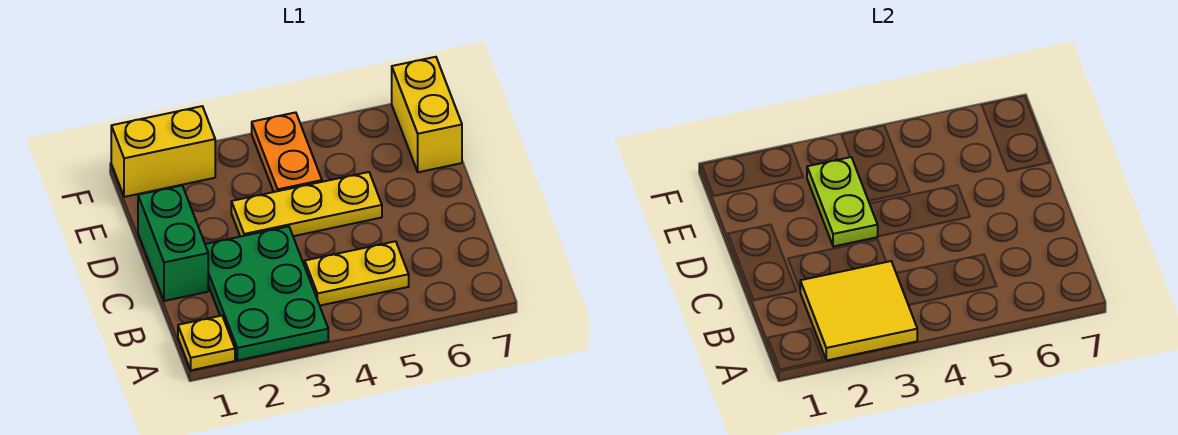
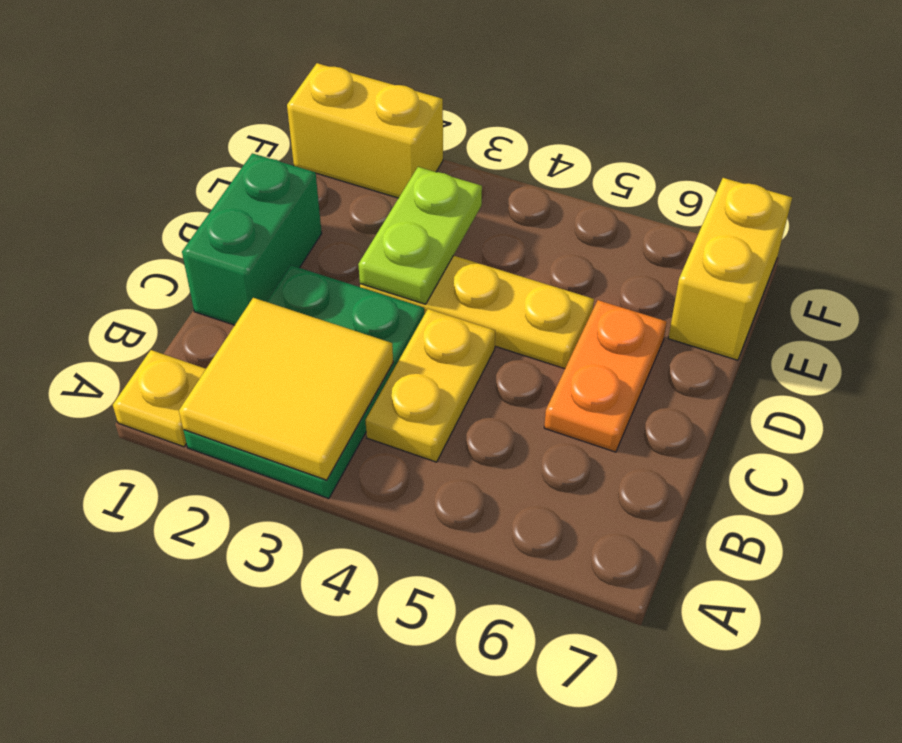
yellow 1x2 plate [305,241,409,306] -> yellow 1x2 plate turned to [365,309,495,462]
orange 1x2 plate [252,112,322,192] -> orange 1x2 plate moved to [544,300,667,452]

